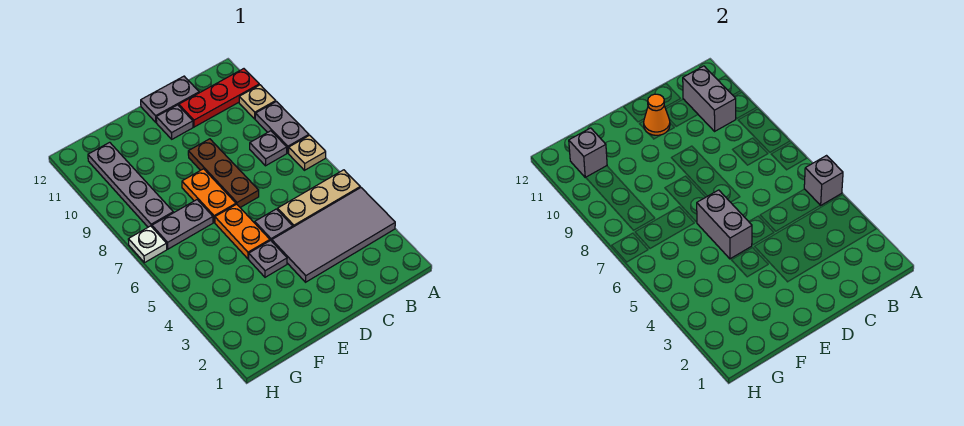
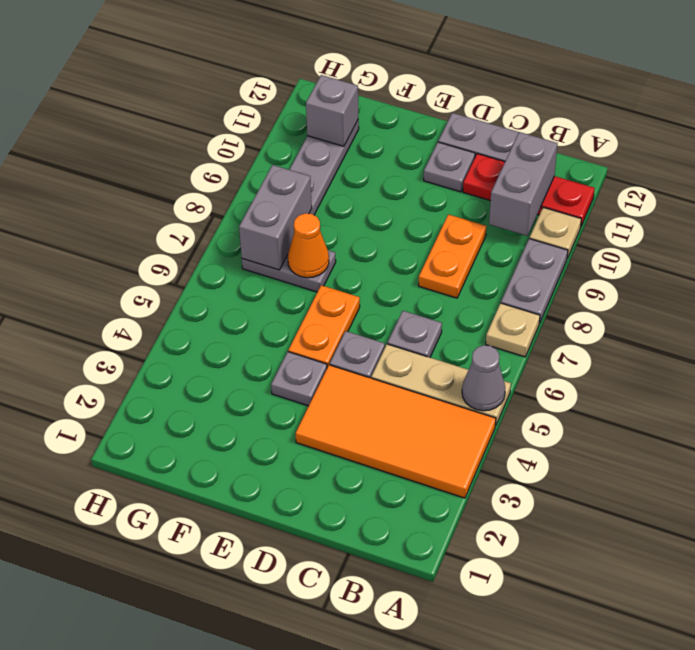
grey 2x4 tile [272,188,395,282] -> orange 2x4 tile [296,365,496,498]
grey 1x1 brick [804,156,843,205] -> grey 1x1 cone [462,345,505,411]
grey 1x1 plate [250,131,287,166] -> grey 1x1 plate moved to [388,311,442,357]
brown 1x3 plate [188,139,259,207] -> none
orange 1x1 cone [644,94,670,135] -> orange 1x1 cone moved to [288,213,329,278]
grey 1x2 brick [697,190,752,259] -> grey 1x2 brick moved to [239,165,312,270]
orange 1x2 plate [182,169,236,222] -> orange 1x2 plate moved to [419,214,486,298]
white 1x1 plate [128,226,167,263] -> none

